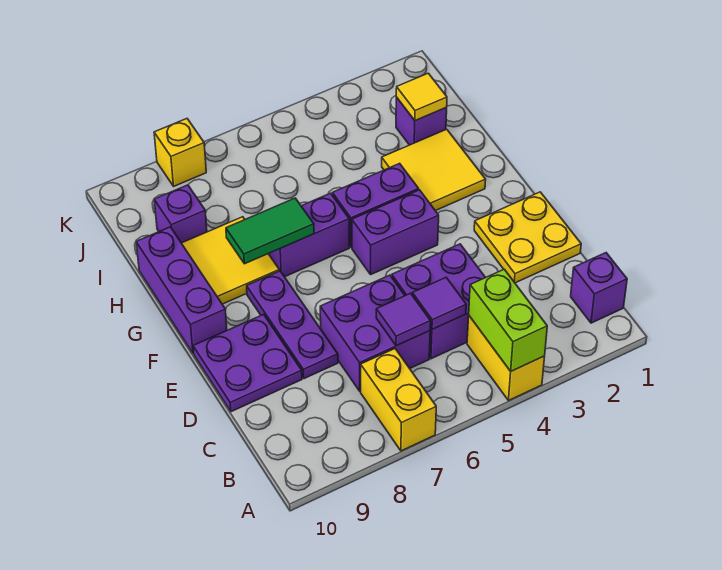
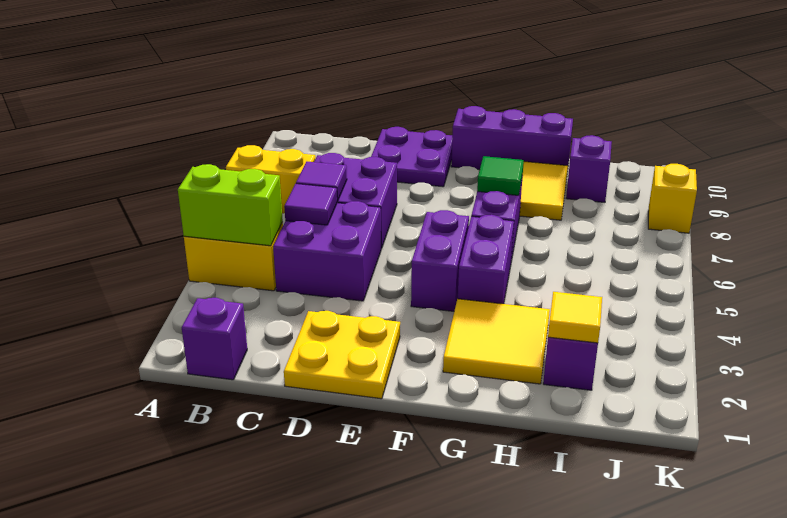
purple 1x3 plate [247,271,338,379] -> none
green 1x2 tile [226,198,314,264] -> green 1x1 tile [477,156,524,195]

